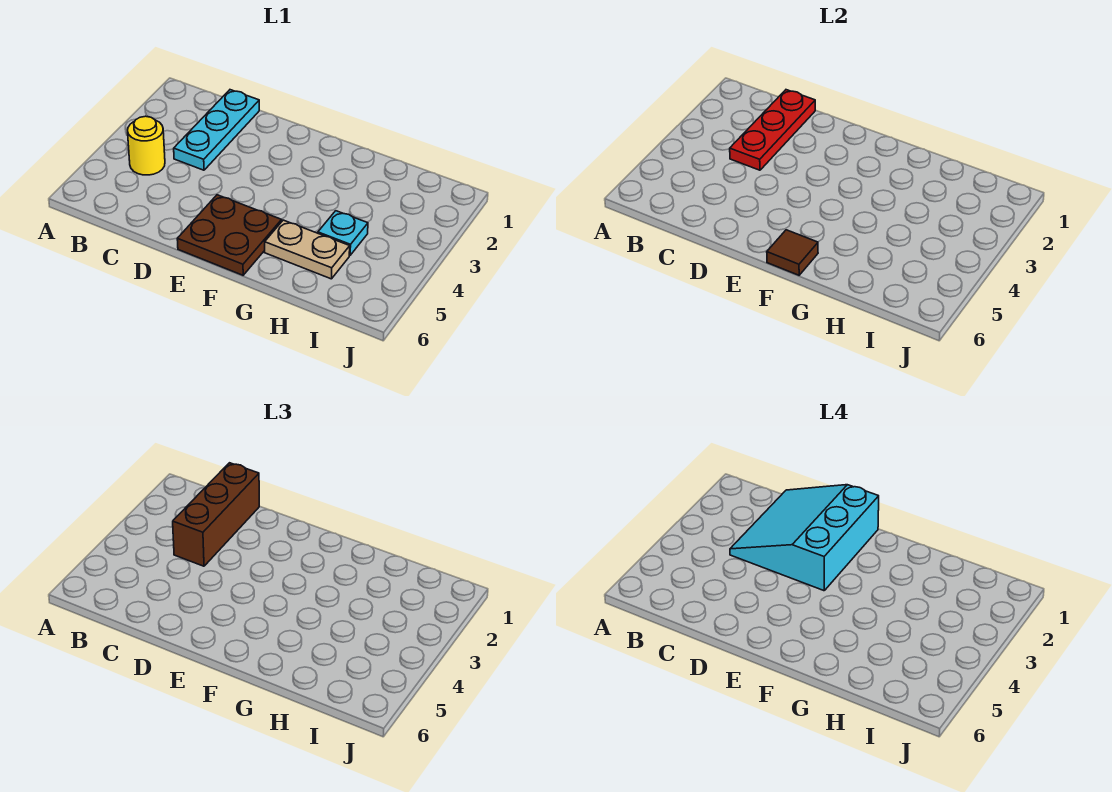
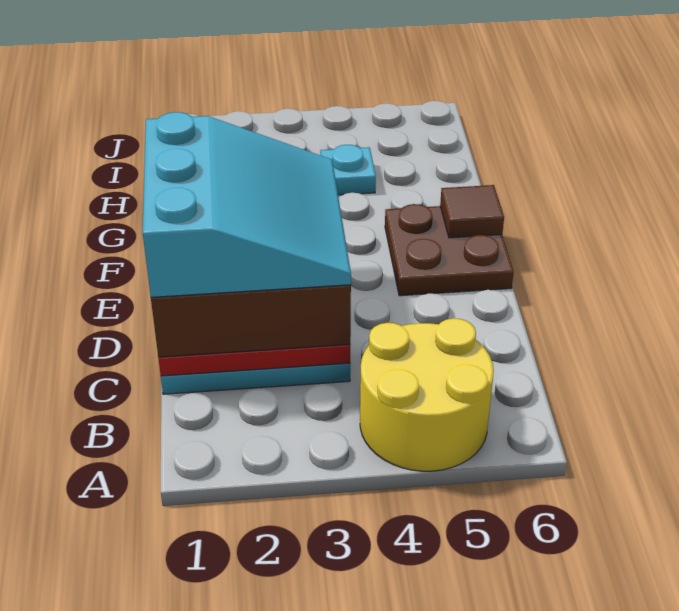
yellow 1x1 round brick [128,116,165,175] -> yellow 2x2 round brick [360,318,494,471]
cyan 3x3 slope [730,485,879,591] -> cyan 3x3 slope turned to [143,112,351,297]
tan 1x2 plate [265,220,350,279] -> none

